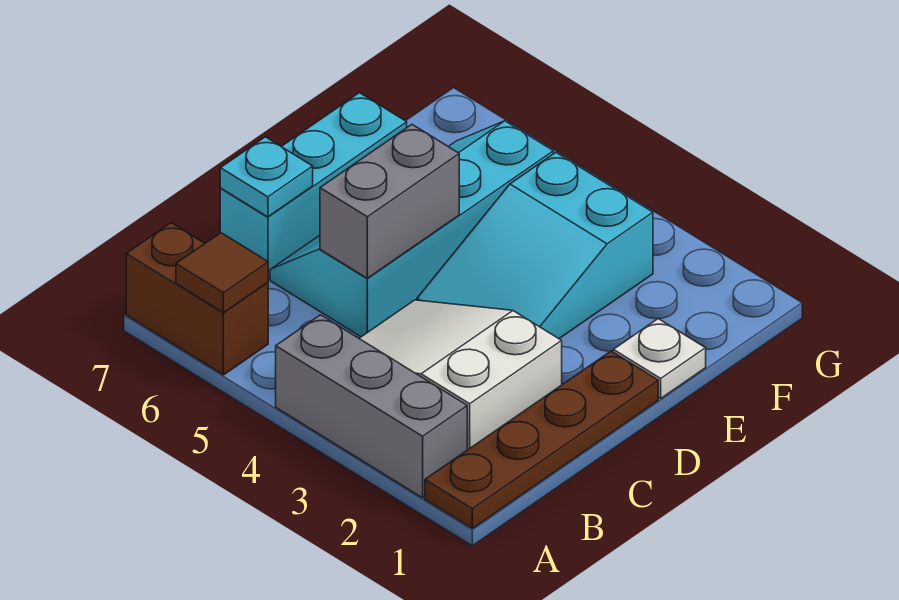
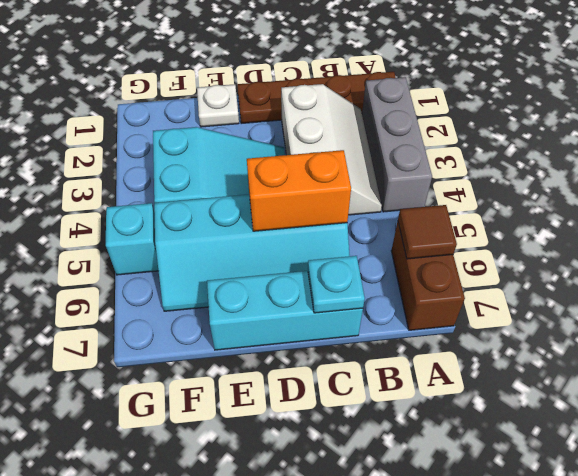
white 2x3 slope [359,300,562,450] -> white 2x3 slope turned to [281,84,382,215]
grey 1x2 brick [320,125,459,278] -> orange 1x2 brick [247,150,351,231]
none -> cyan 1x1 brick [106,203,158,275]

